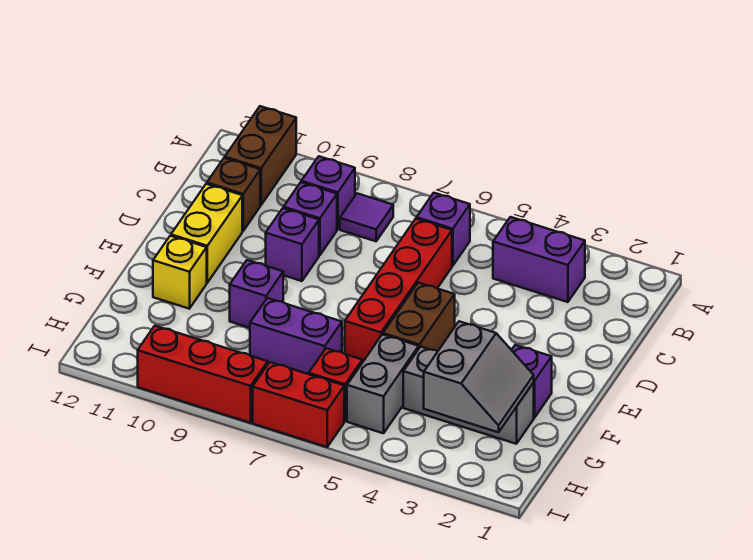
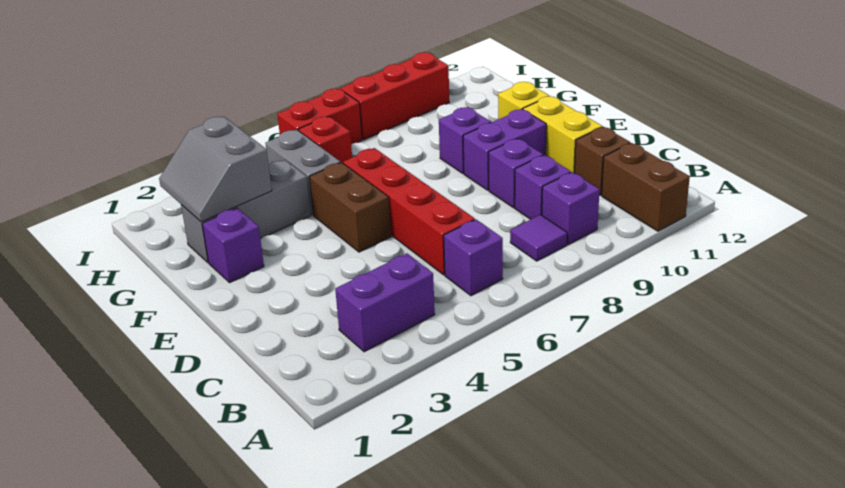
purple 1x2 brick [250,298,342,374] -> purple 1x2 brick moved to [463,109,546,190]

